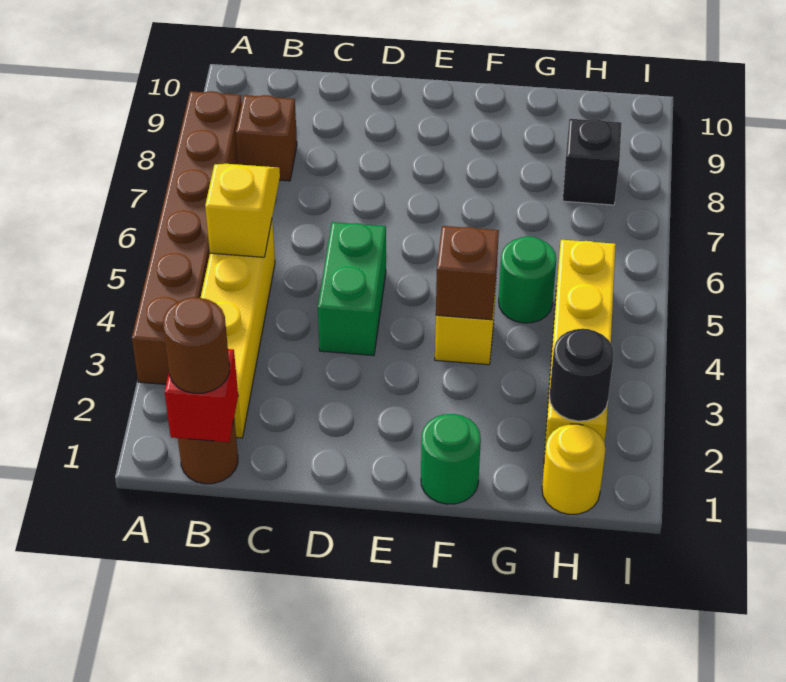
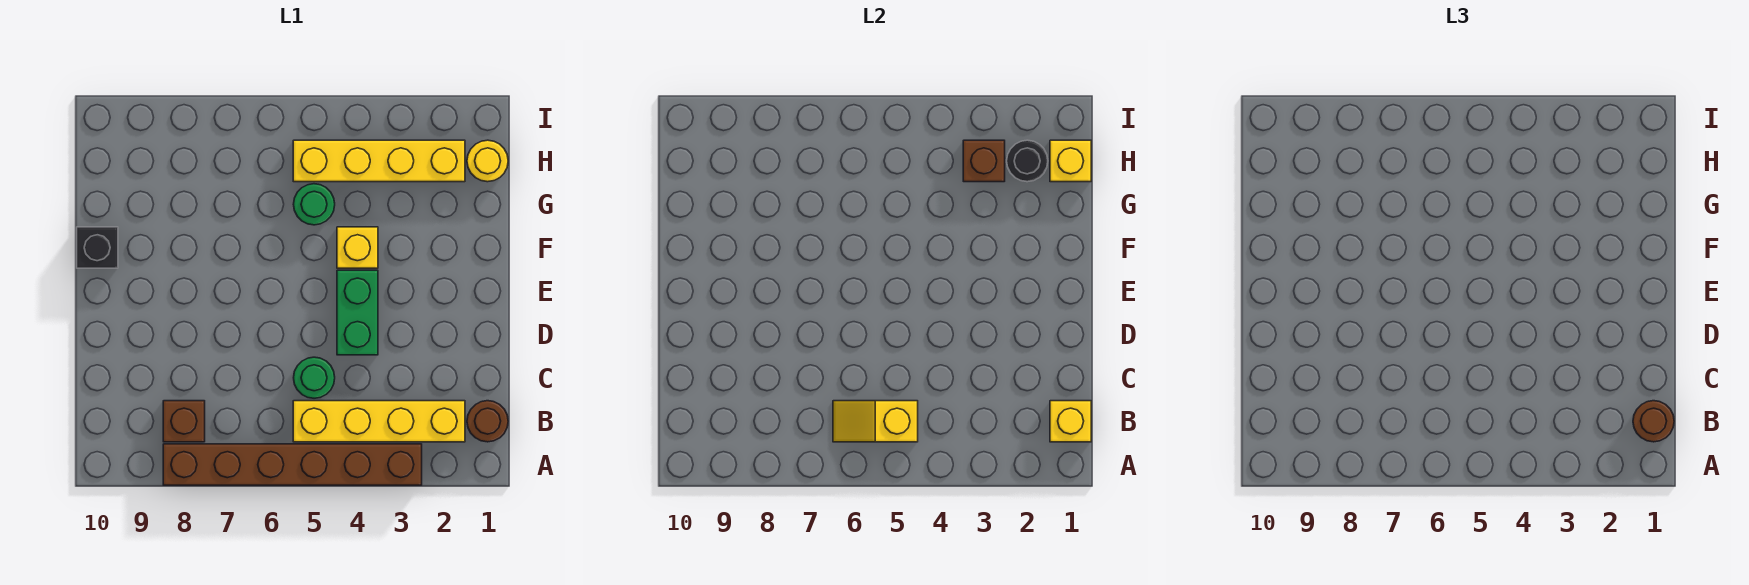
red 1x1 brick [165,349,238,442] -> yellow 1x1 brick [1050,401,1091,442]
green 1x2 brick [318,222,386,355] -> green 1x2 brick turned to [337,270,378,355]
green 1x1 round brick [421,414,481,504] -> green 1x1 round brick moved to [294,357,335,398]
brown 1x1 brick [436,226,499,320] -> brown 1x1 brick moved to [963,140,1005,182]
none -> yellow 1x1 brick [1050,140,1091,182]
black 1x1 brick [563,119,621,205] -> black 1x1 brick moved to [77,227,118,268]

